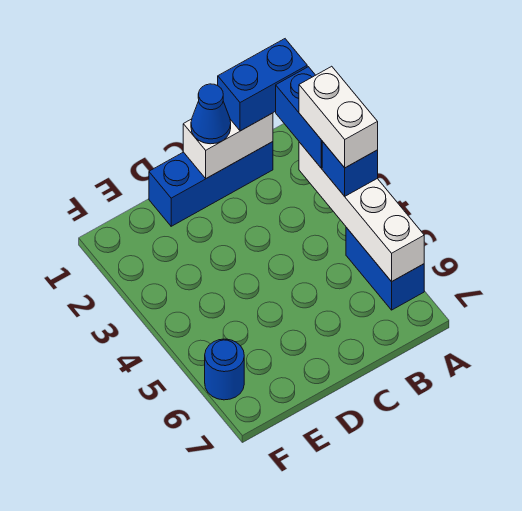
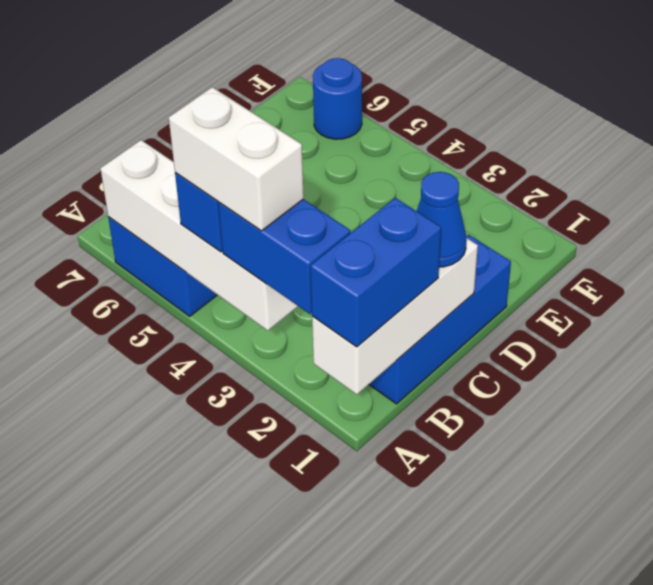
white 1x2 brick [183,113,273,178] -> white 1x3 brick [312,238,478,394]

